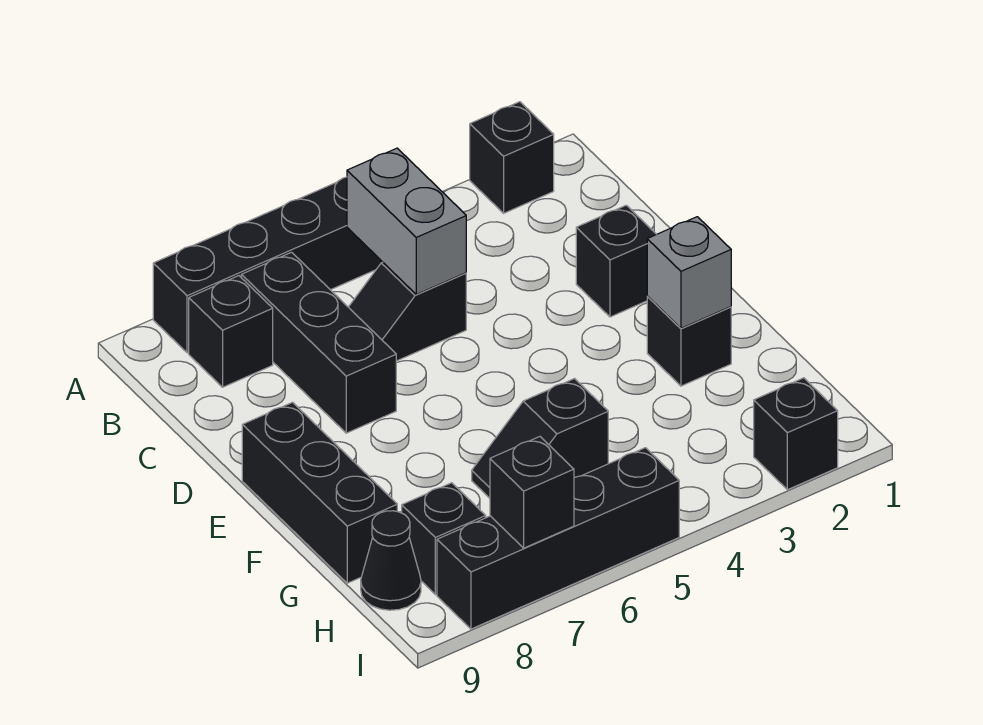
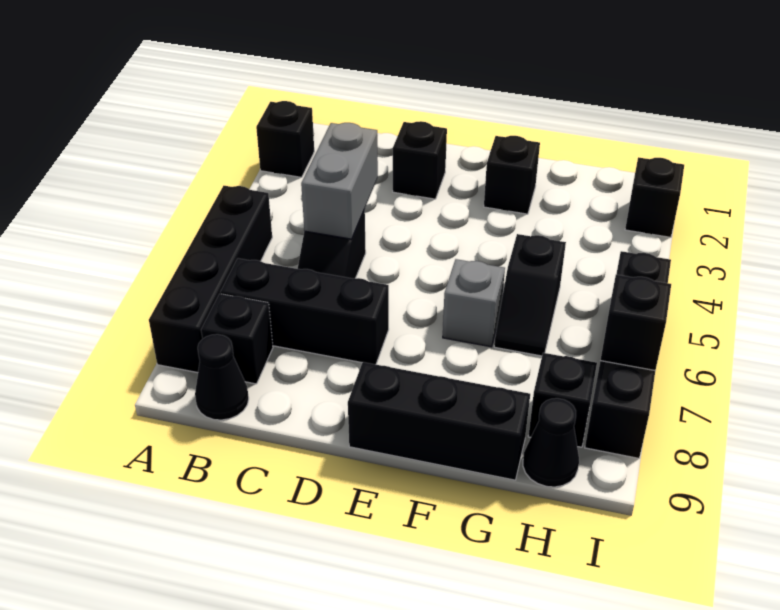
grey 1x2 brick [347,148,466,294] -> grey 1x2 brick turned to [301,123,378,239]
none -> black 1x1 cone [195,334,249,420]
grey 1x1 brick [647,217,731,328] -> grey 1x1 brick moved to [443,259,505,347]

